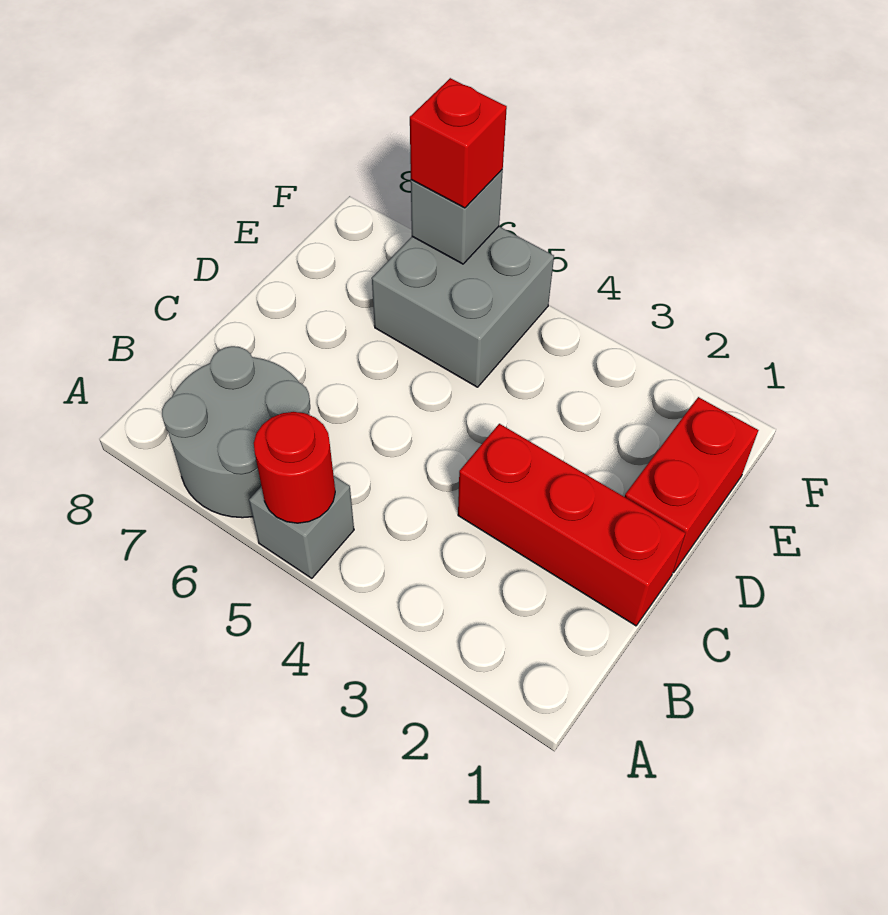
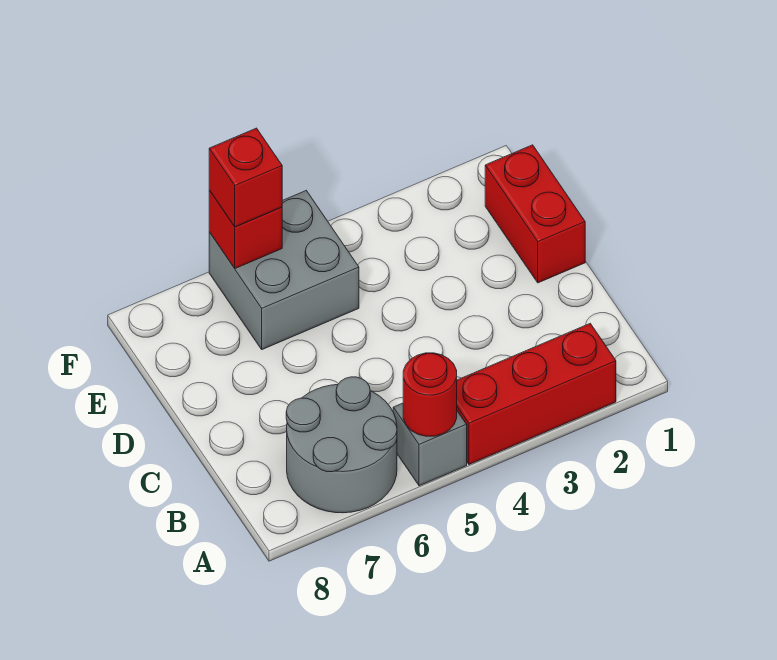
red 1x3 brick [458,424,685,626] -> red 1x3 brick moved to [457,324,616,464]
grey 1x1 brick [411,170,503,264] -> red 1x1 brick [209,191,282,268]

